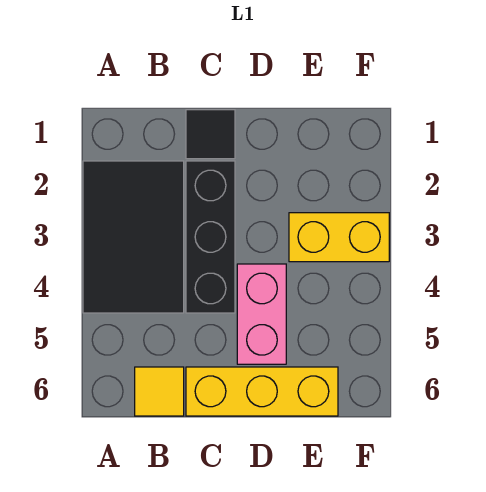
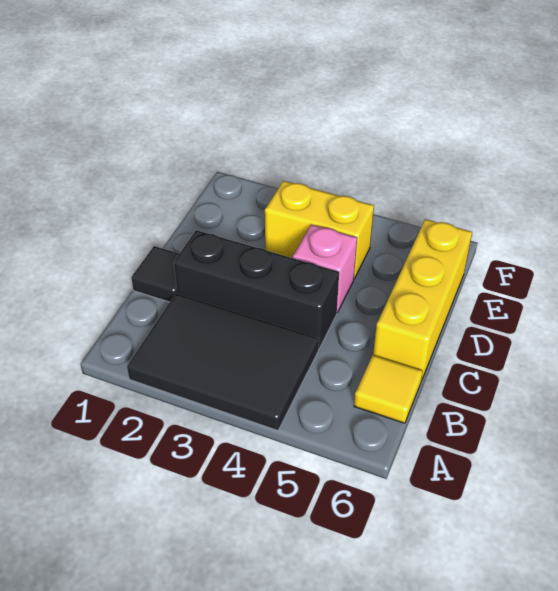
pink 1x2 brick [237,264,286,364] -> pink 1x1 brick [293,225,357,312]
yellow 1x2 brick [289,213,389,262] -> yellow 1x2 brick turned to [265,181,374,279]

